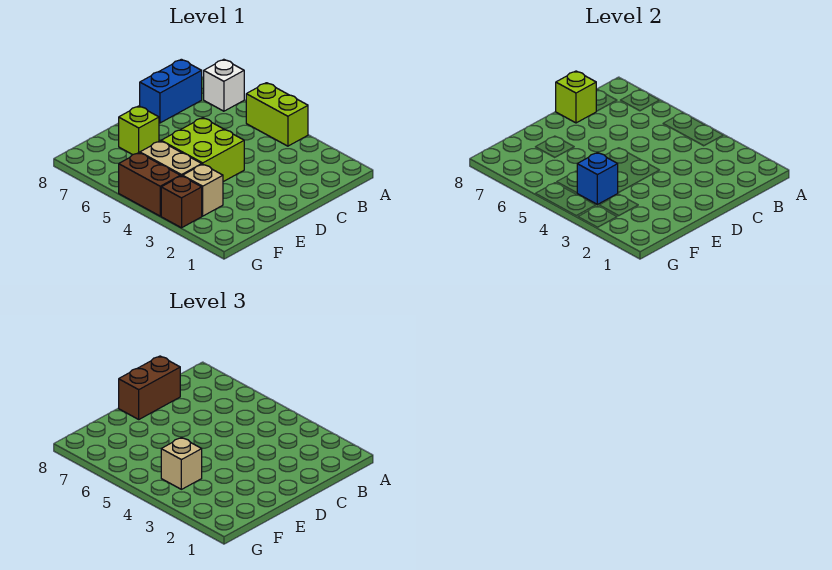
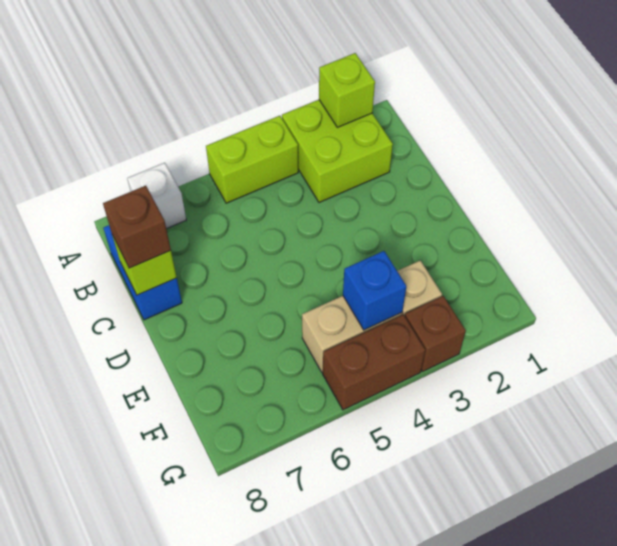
brown 1x2 brick [119,356,180,419] -> brown 1x1 brick [103,186,171,268]
lime 2x2 brick [161,118,244,182] -> lime 2x2 brick moved to [282,100,393,202]
lime 1x1 brick [119,106,159,155] -> lime 1x1 brick moved to [319,53,375,127]
tan 1x1 brick [161,438,202,489] -> none

